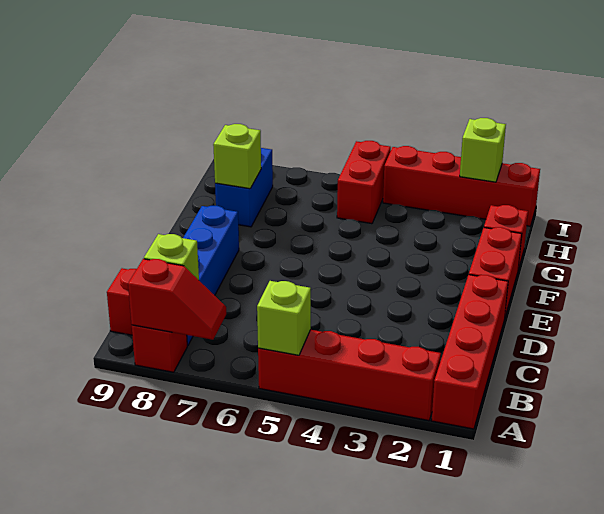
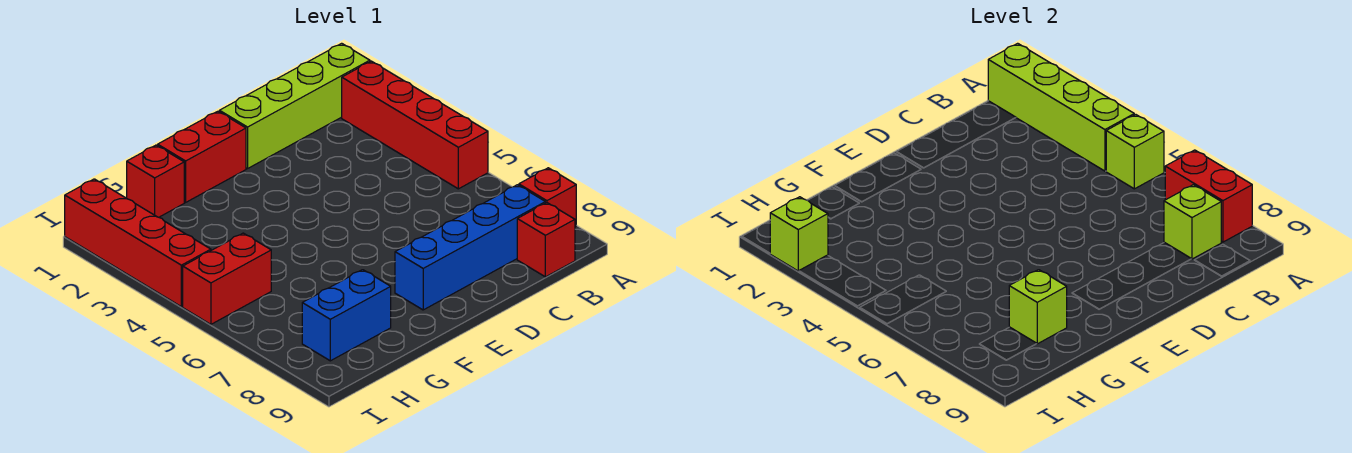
red 1x4 brick [432,275,508,429] -> lime 1x4 brick [219,43,370,169]
none -> lime 1x4 brick [988,43,1134,171]
red 1x2 slope [128,259,226,340] -> red 1x2 brick [1165,150,1252,242]

